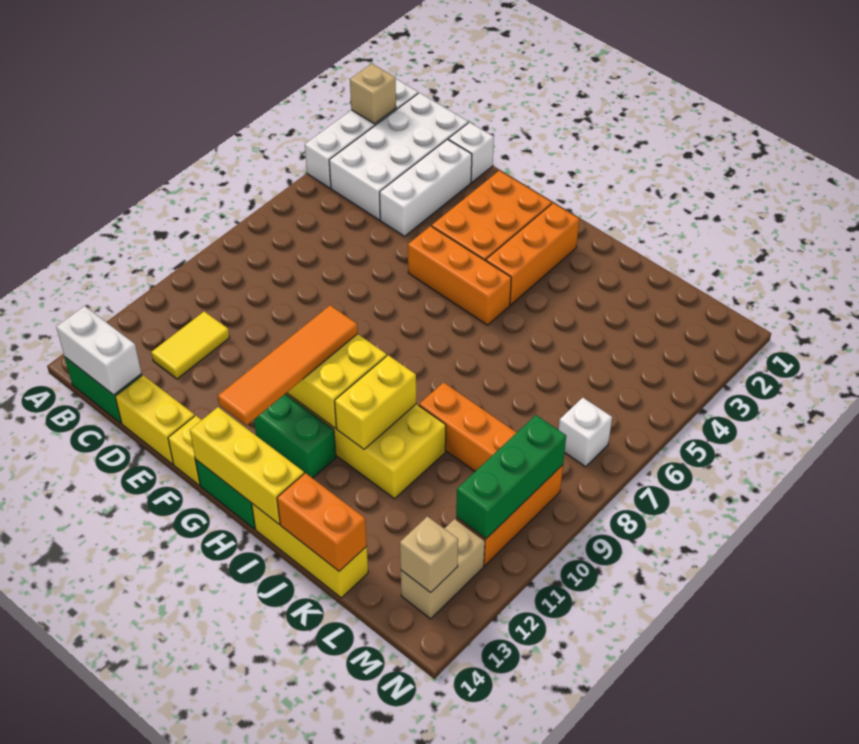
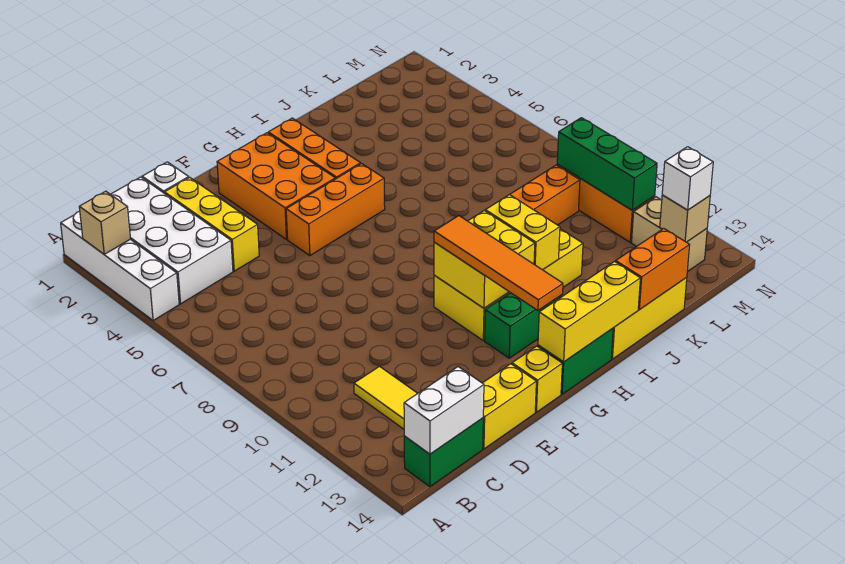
white 1x3 brick [380,139,472,236] -> yellow 1x3 brick [165,177,259,271]
white 1x1 brick [559,398,612,467] -> white 1x1 brick moved to [662,147,713,210]

